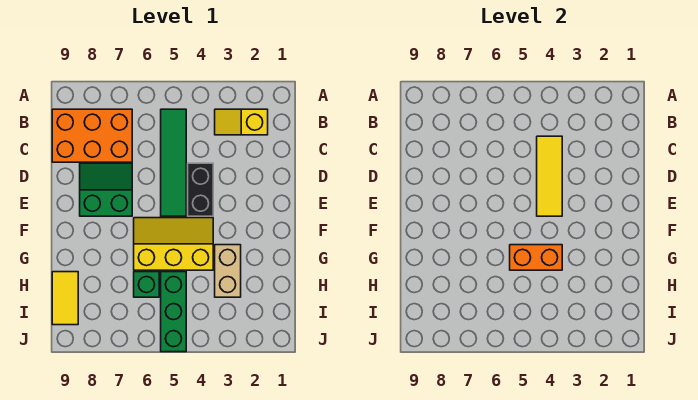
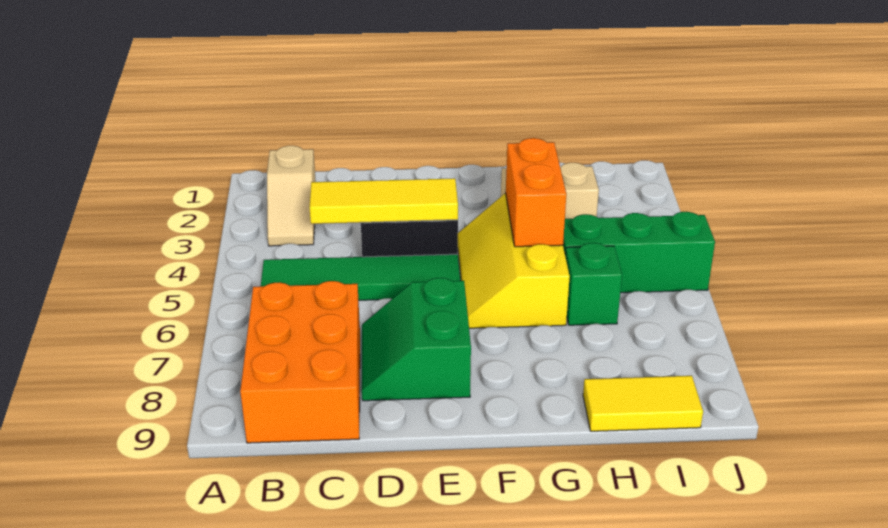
yellow 1x2 slope [215,109,268,135] -> tan 1x2 slope [267,146,316,246]

